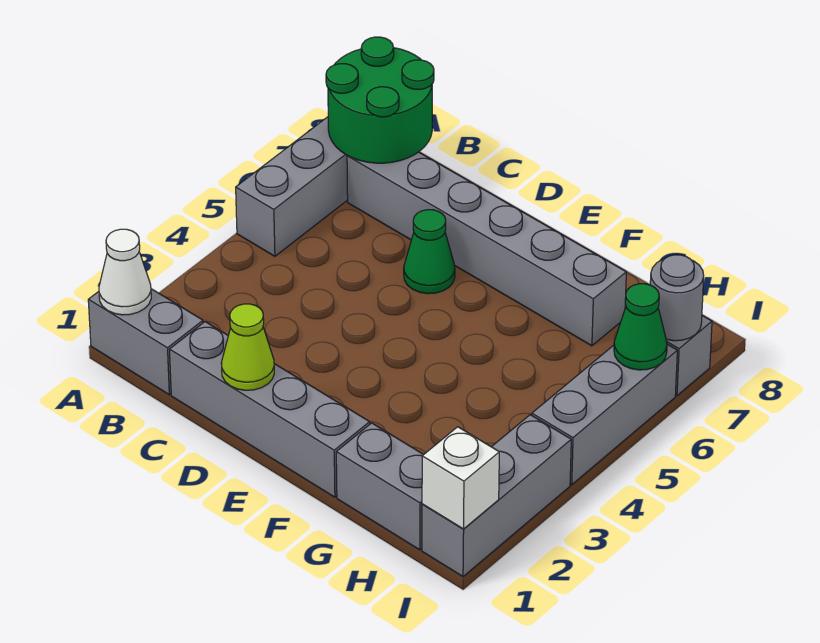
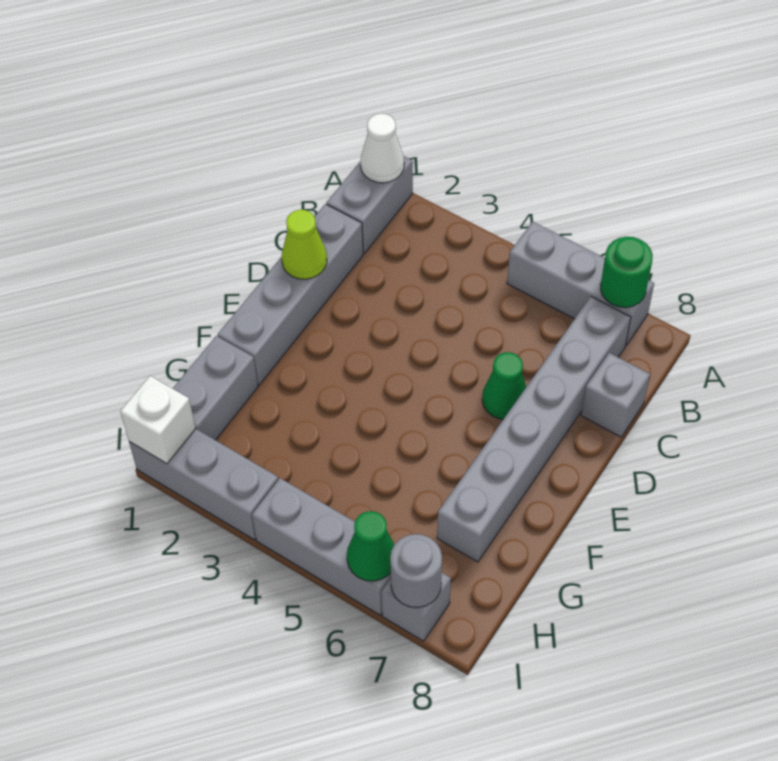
green 2x2 round brick [326,37,434,163] -> green 1x1 round brick [601,237,653,308]
none -> grey 1x1 brick [581,353,650,437]

